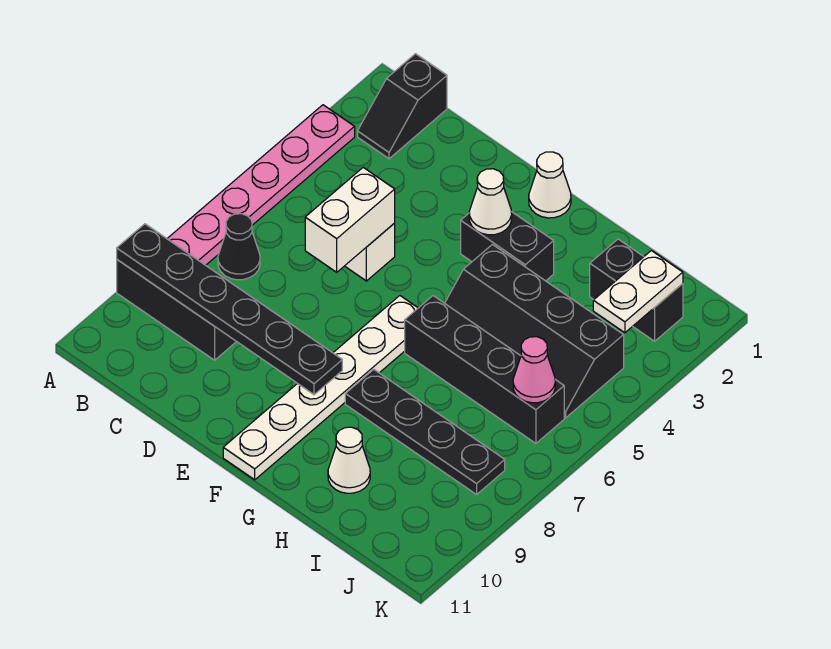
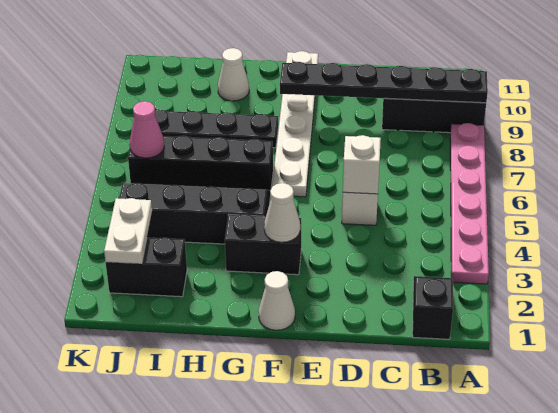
black 1x1 cone [218,214,260,280] -> none
white 1x2 brick [305,168,395,272] -> white 1x1 brick [343,135,381,194]

